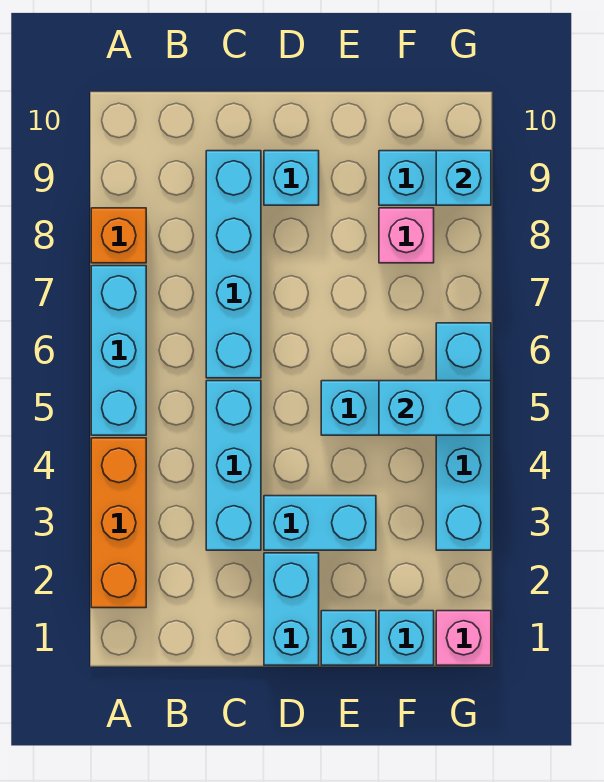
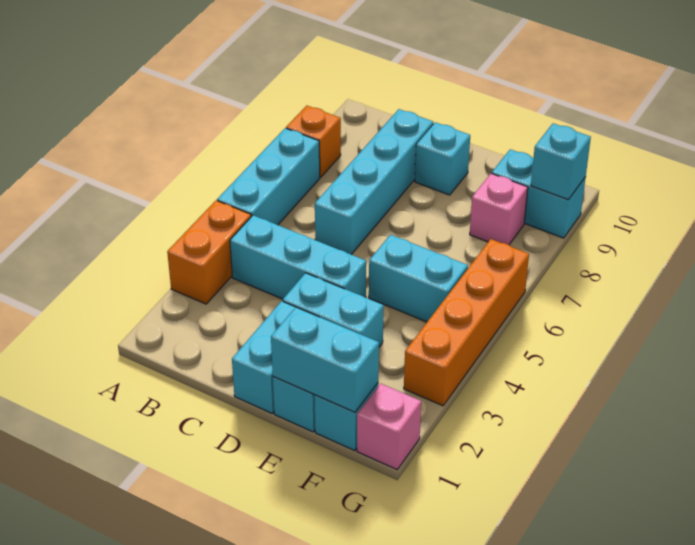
orange 1x3 brick [91,438,146,608] -> orange 1x2 brick [167,200,251,304]
cyan 1x3 brick [206,381,261,550] -> cyan 1x3 brick turned to [230,215,366,299]
cyan 1x2 brick [379,381,491,435] -> cyan 1x2 brick moved to [271,307,379,412]
cyan 1x4 brick [436,323,491,550] -> orange 1x4 brick [404,239,529,406]

